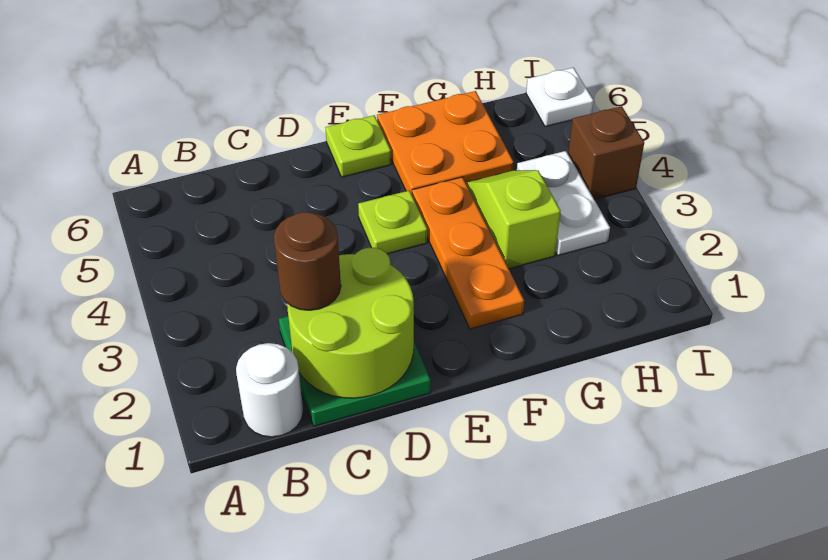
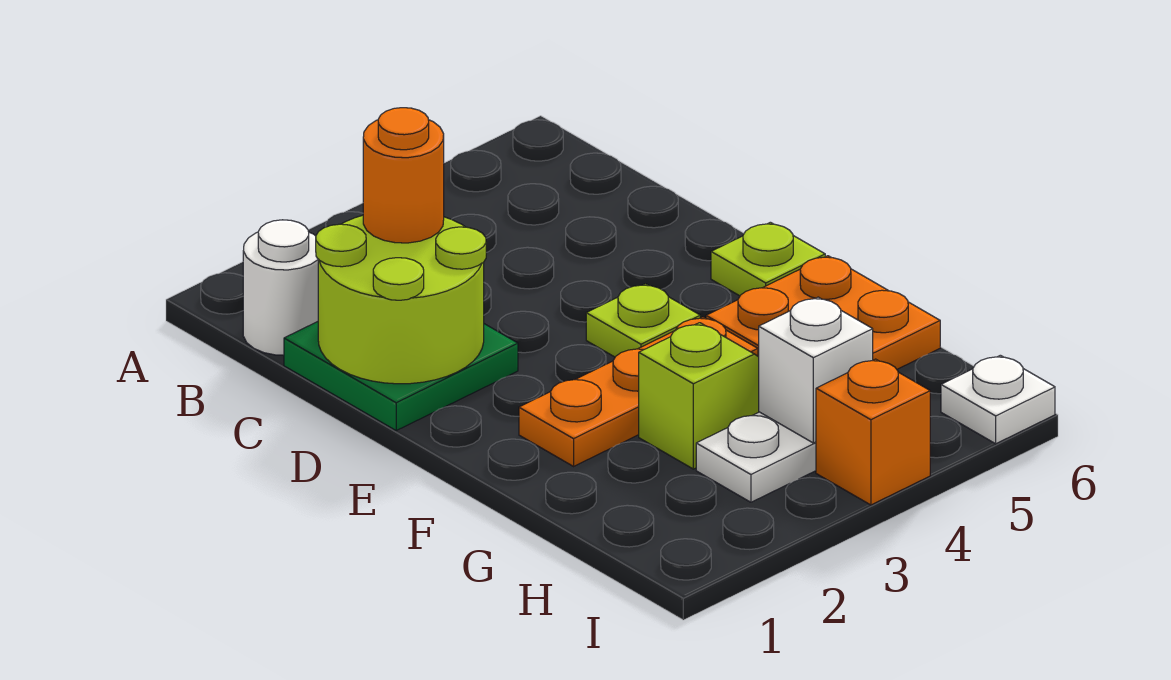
brown 1x1 round brick [274,212,341,310] -> orange 1x1 round brick [363,108,444,243]
none -> white 1x1 brick [759,297,873,443]
brown 1x1 brick [568,106,644,200] -> orange 1x1 brick [816,359,930,505]

